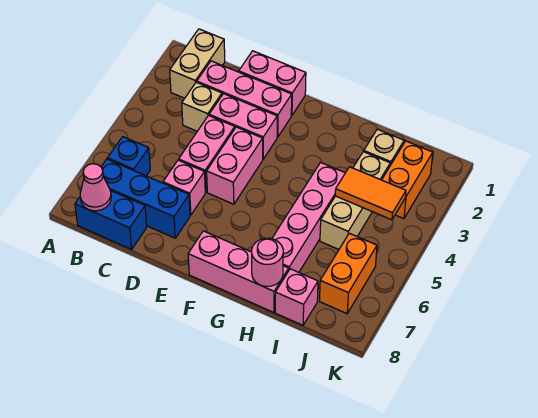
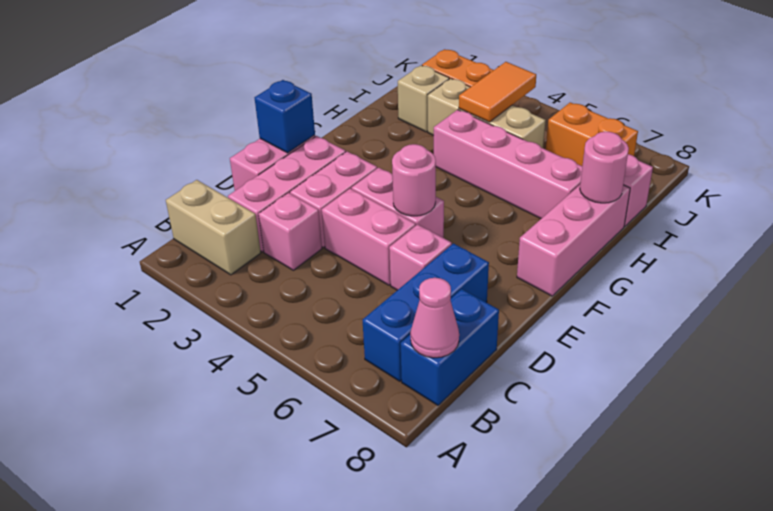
blue 1x1 brick [108,137,150,176] -> blue 1x1 brick moved to [255,80,315,153]
tan 1x1 brick [182,82,222,131] -> pink 1x1 brick [259,193,322,270]
none -> pink 1x1 round brick [392,144,436,216]

